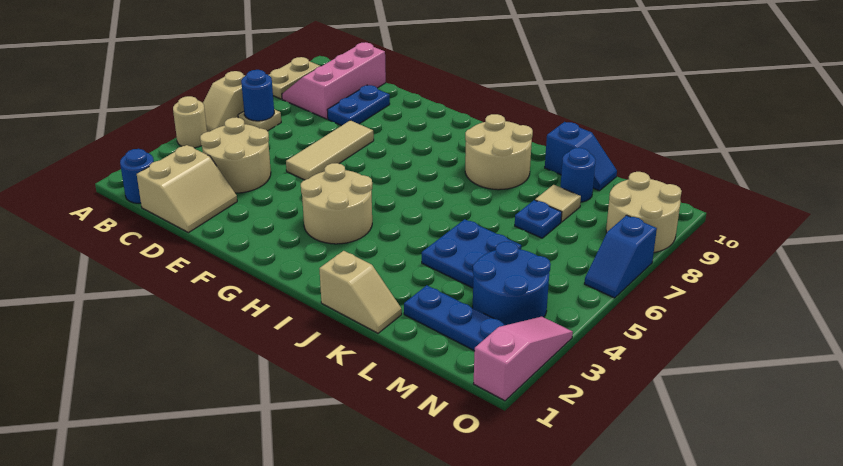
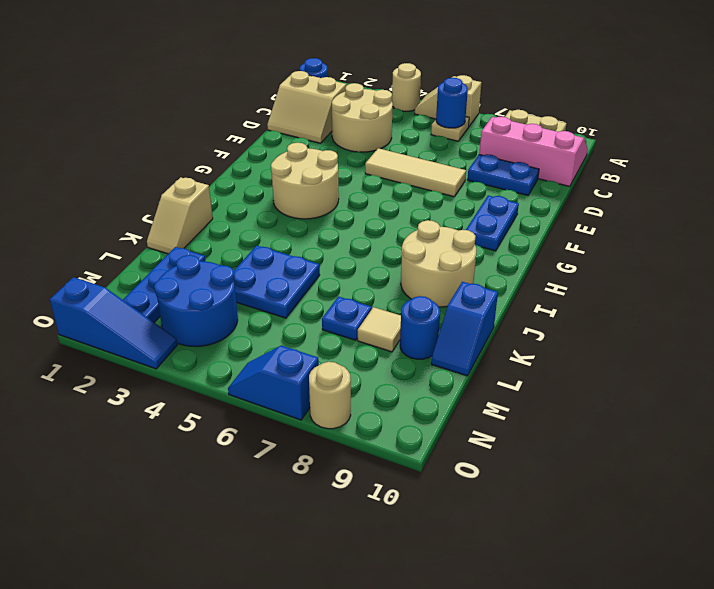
none -> blue 1x2 plate [466,196,519,251]
tan 2x2 round brick [606,172,682,253] -> tan 1x1 round brick [309,362,351,429]
pink 1x3 slope [474,317,573,401] -> blue 1x3 slope [50,277,178,369]

